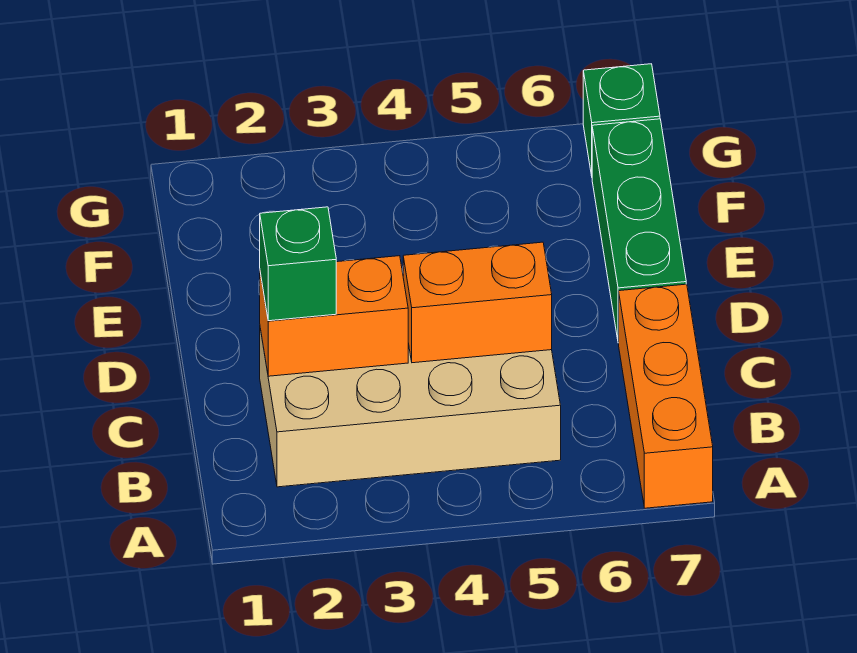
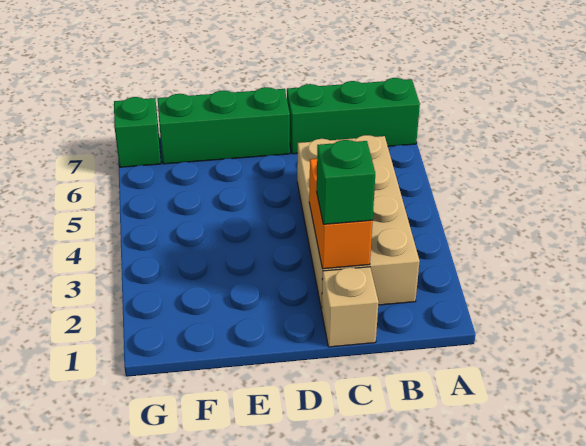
orange 1x3 brick [619,284,713,508] -> green 1x3 brick [287,78,420,154]
none -> tan 1x1 brick [322,267,379,347]
orange 1x2 brick [403,242,552,363] -> none

